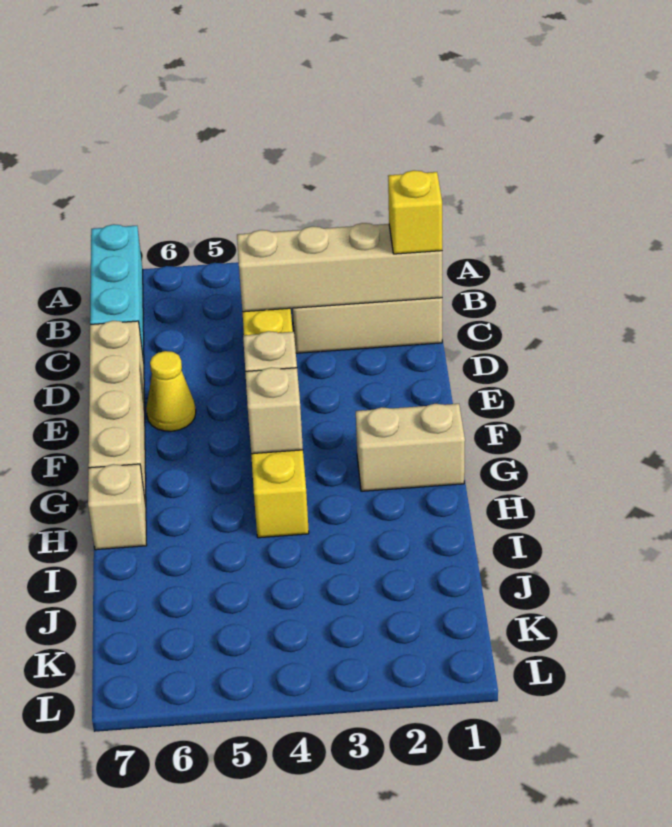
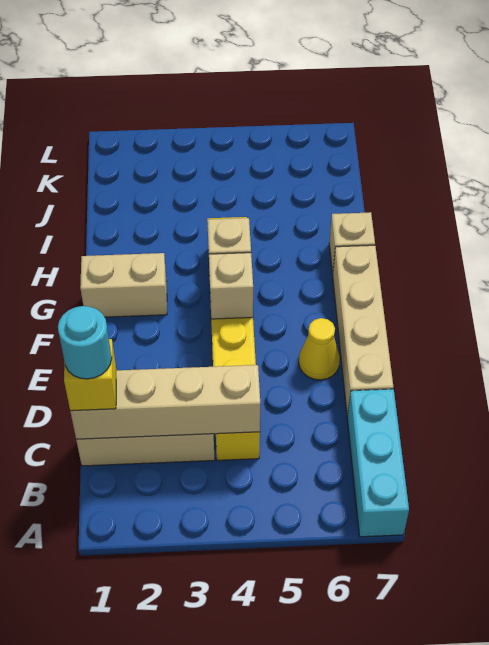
none -> cyan 1x1 round brick [58,306,112,379]

